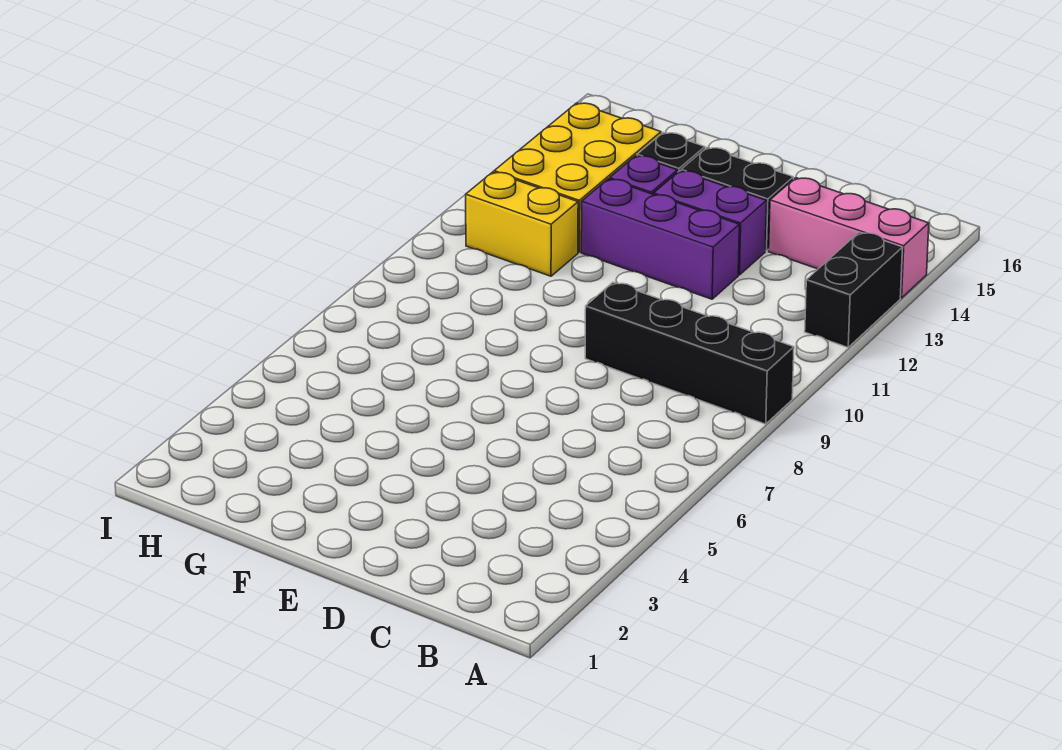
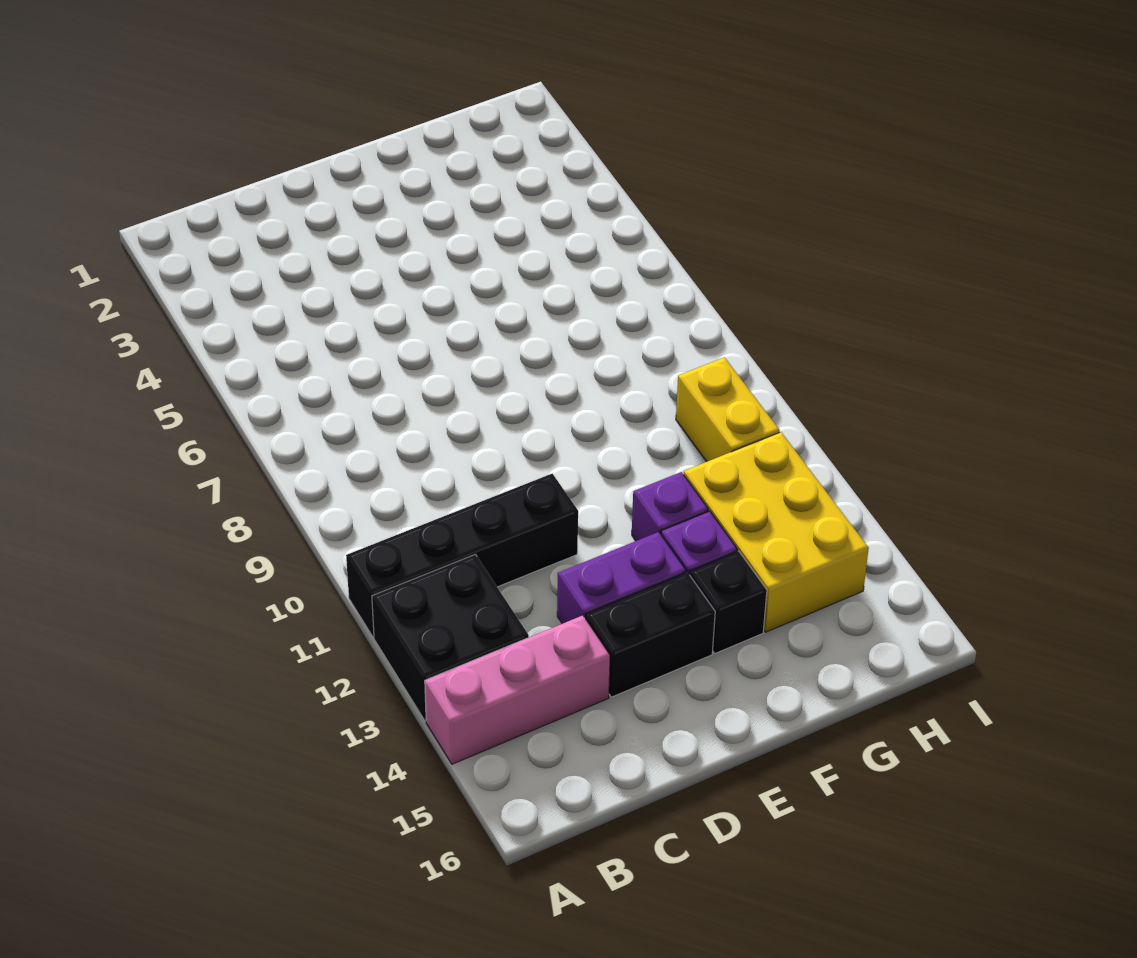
black 1x4 brick [585,283,794,424] -> black 1x4 brick moved to [346,474,578,637]
black 1x2 brick [805,232,903,347] -> black 2x2 brick [372,554,529,721]
purple 1x3 brick [581,179,739,299] -> purple 1x1 brick [632,472,708,541]
yellow 1x2 brick [466,172,578,276] -> yellow 1x2 brick turned to [676,357,780,462]

